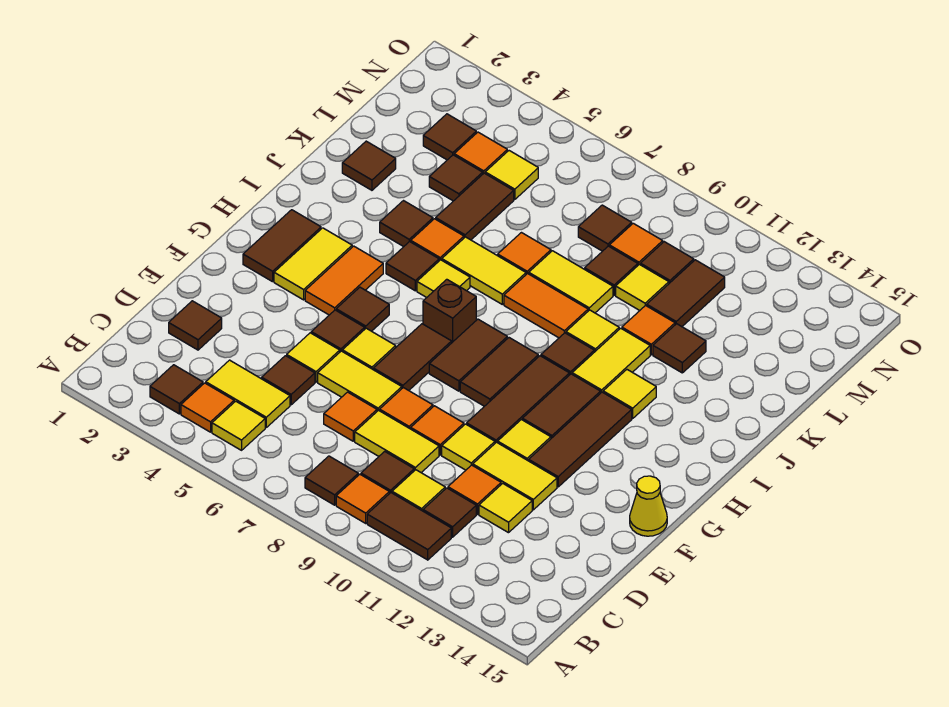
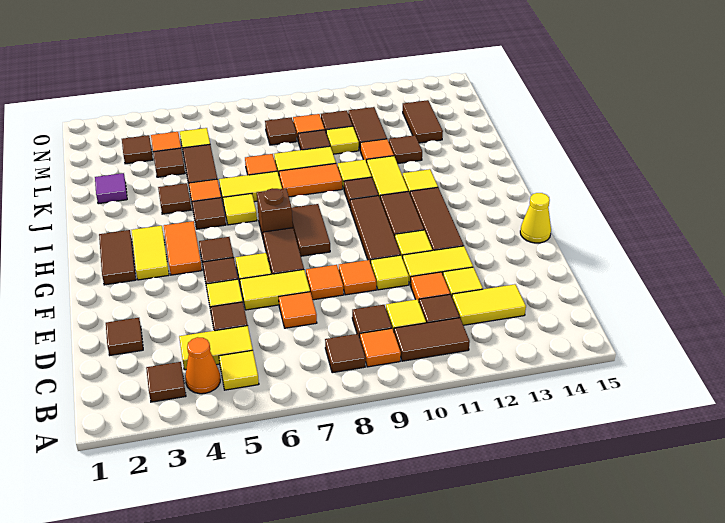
orange 1x1 tile [181,383,234,432] -> orange 1x1 cone [185,337,220,394]
yellow 1x2 tile [355,410,439,472] -> yellow 1x2 tile moved to [452,284,526,325]
brown 1x2 tile [460,338,538,406] -> brown 1x2 tile moved to [403,100,443,143]
brown 1x1 tile [342,141,396,190] -> purple 1x1 tile [95,173,127,204]

